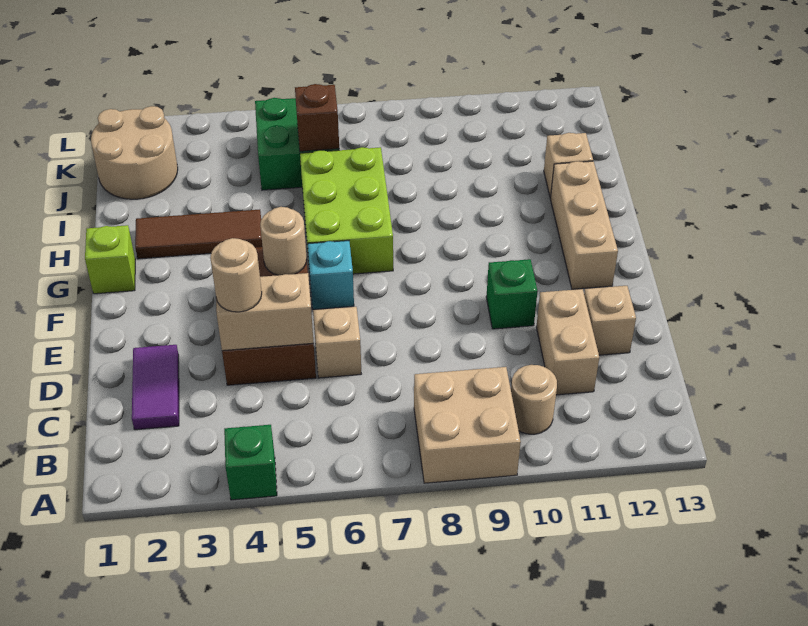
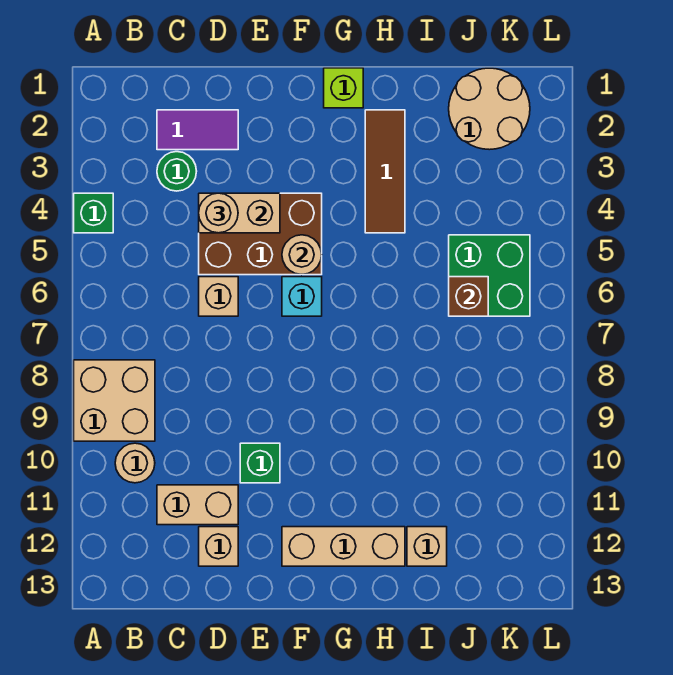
none -> green 1x1 round brick [157,152,197,191]
tan 1x2 brick [216,273,314,351] -> tan 1x2 brick turned to [199,193,280,233]
lime 2x3 brick [300,147,393,274] -> none

